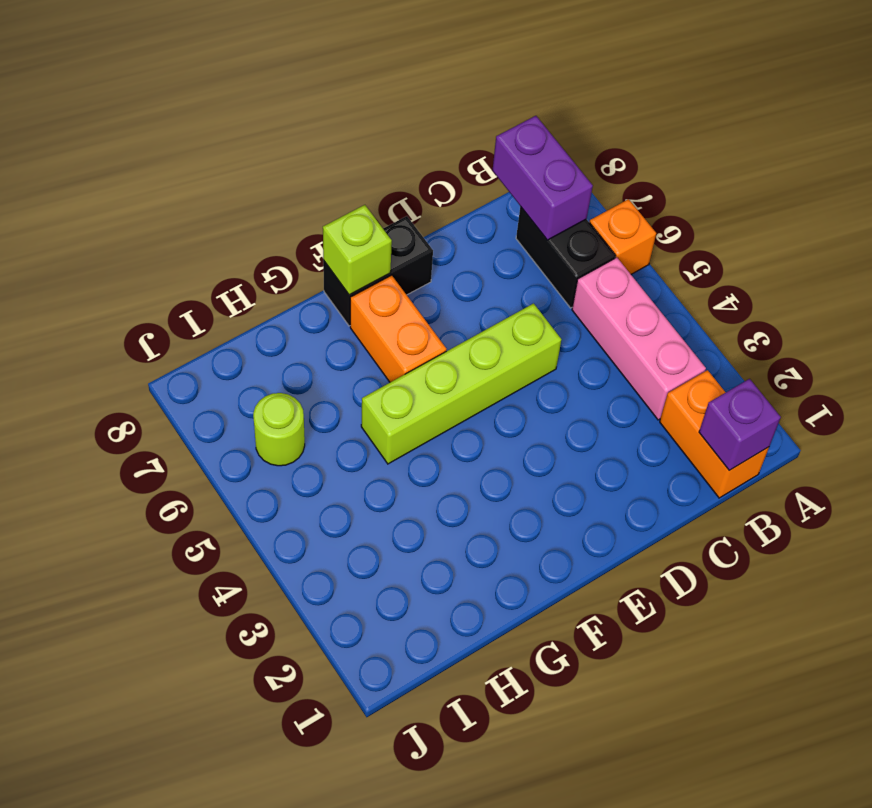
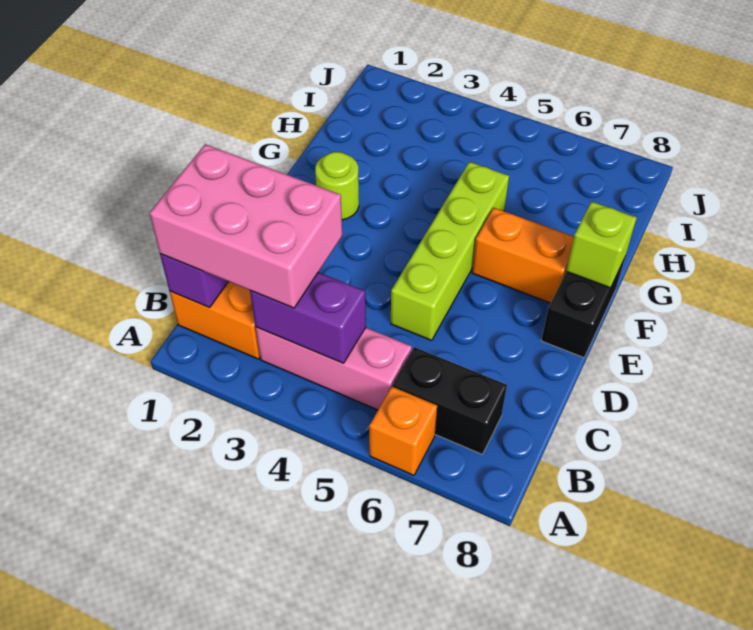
none -> pink 2x3 brick [150,144,342,308]
purple 1x2 brick [492,116,593,240] -> purple 1x2 brick moved to [250,272,366,363]
lime 1x1 round brick [253,393,305,466] -> lime 1x1 round brick moved to [315,152,359,220]

